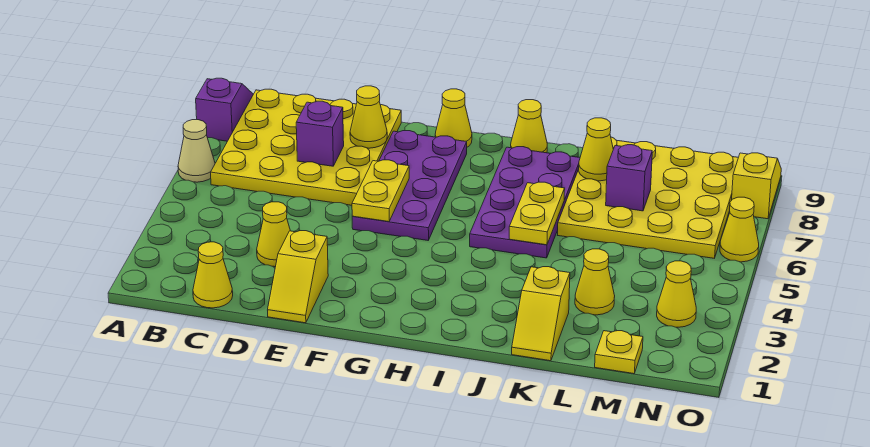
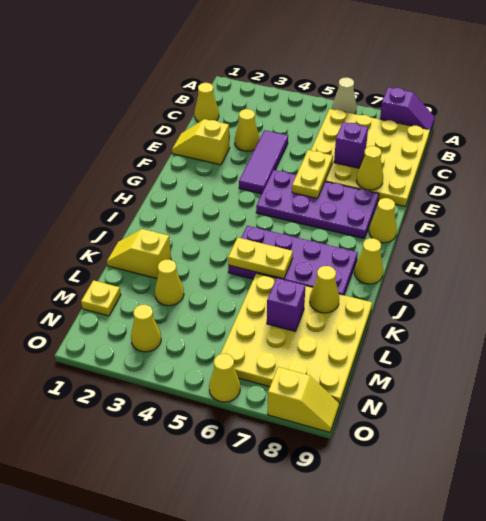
none -> purple 1x3 tile [239,130,288,194]
yellow 1x2 plate [352,160,409,222] -> yellow 1x2 plate turned to [292,150,333,198]

